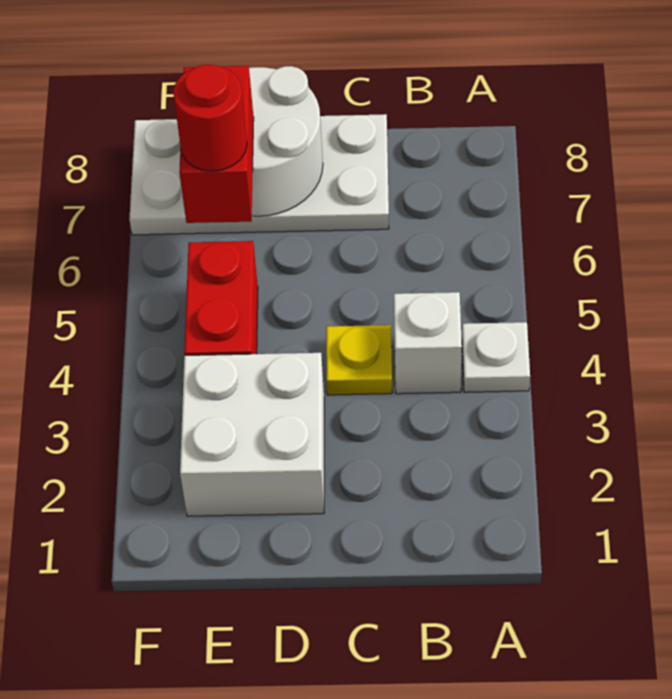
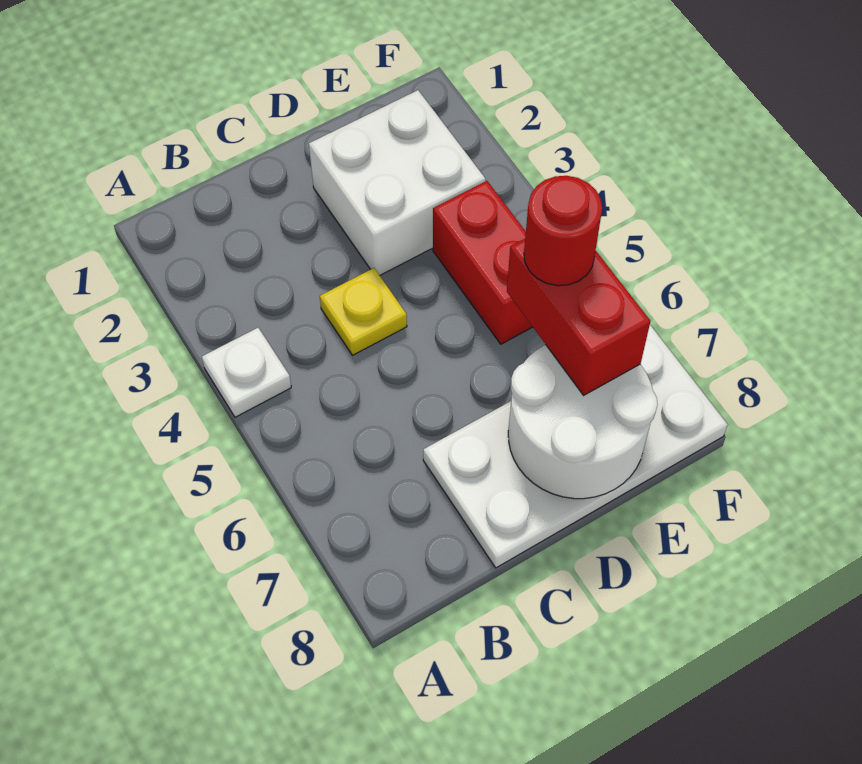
white 1x1 brick [394,292,462,394] -> none

